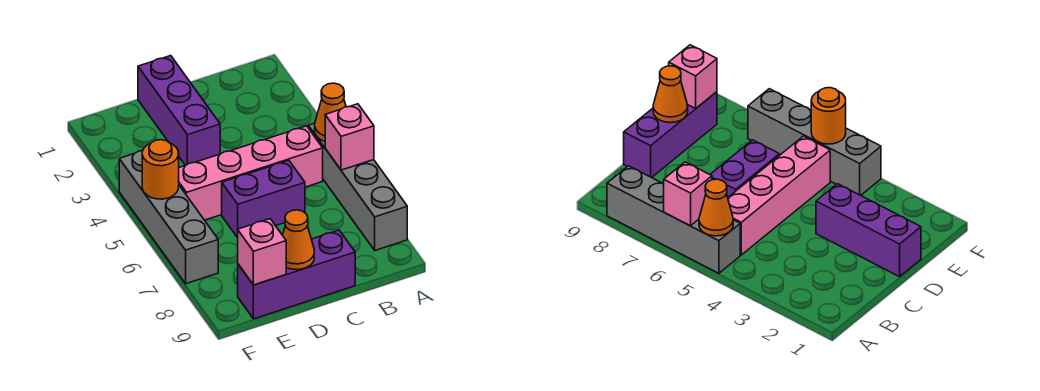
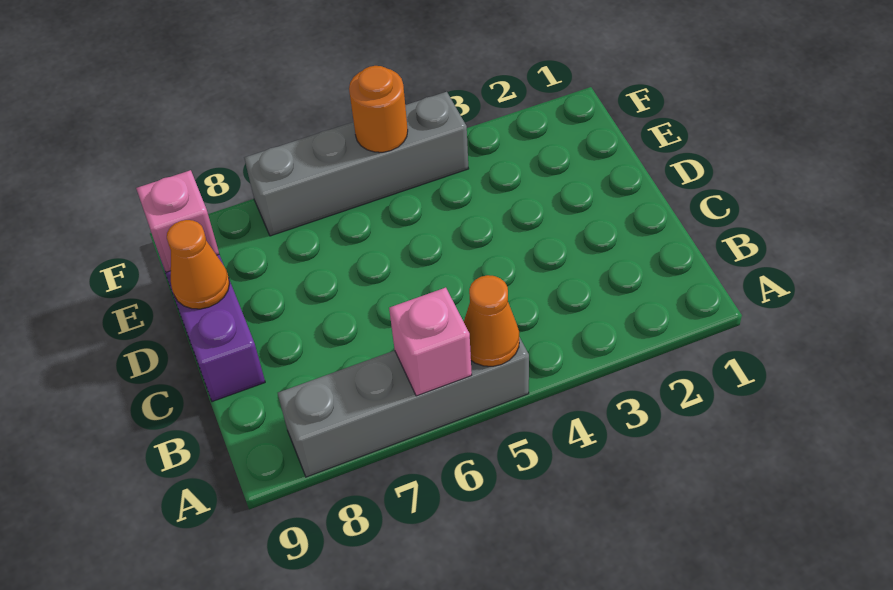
pink 1x4 brick [179,126,323,220] -> none
purple 1x2 brick [222,160,305,238] -> none
purple 1x3 brick [138,56,220,165] -> none

